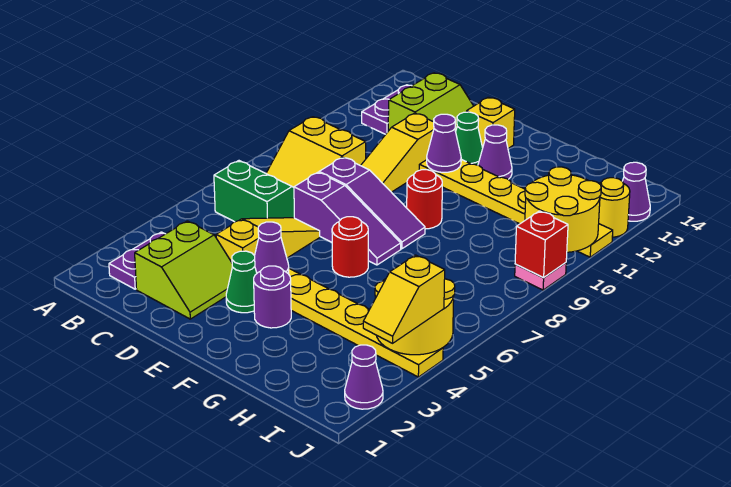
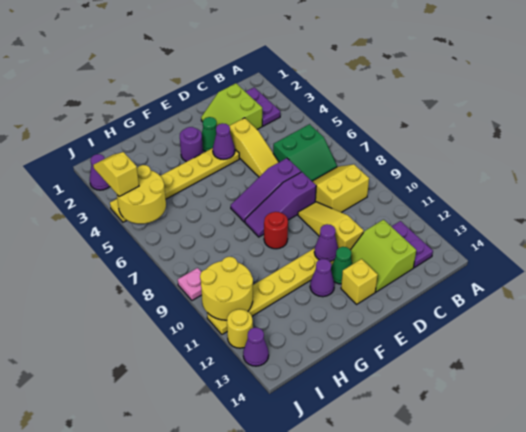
red 1x1 round brick [332,217,368,277] -> none
red 1x1 brick [515,211,568,277] -> none

